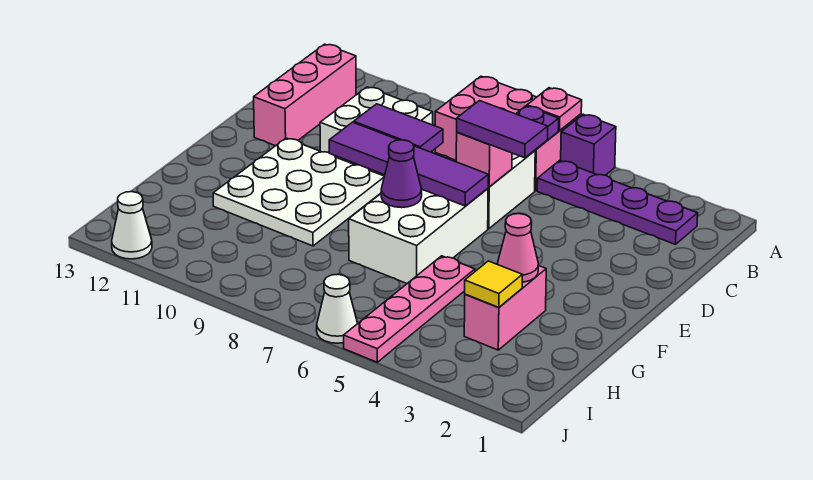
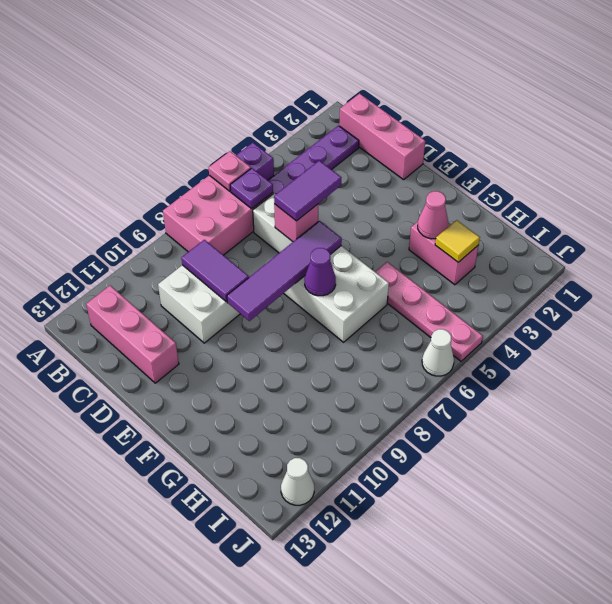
none -> pink 1x3 brick [339,93,425,180]
purple 1x2 tile [354,104,443,152] -> purple 1x2 tile turned to [182,240,249,302]
white 3x3 plate [213,138,384,246] -> none

